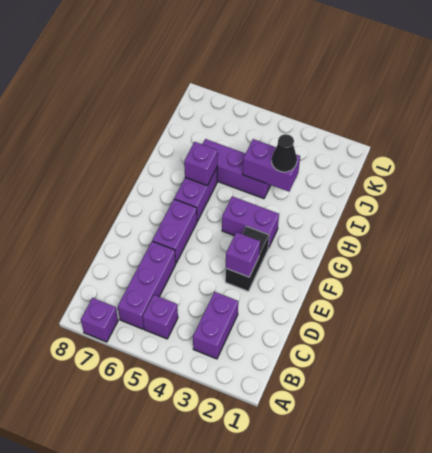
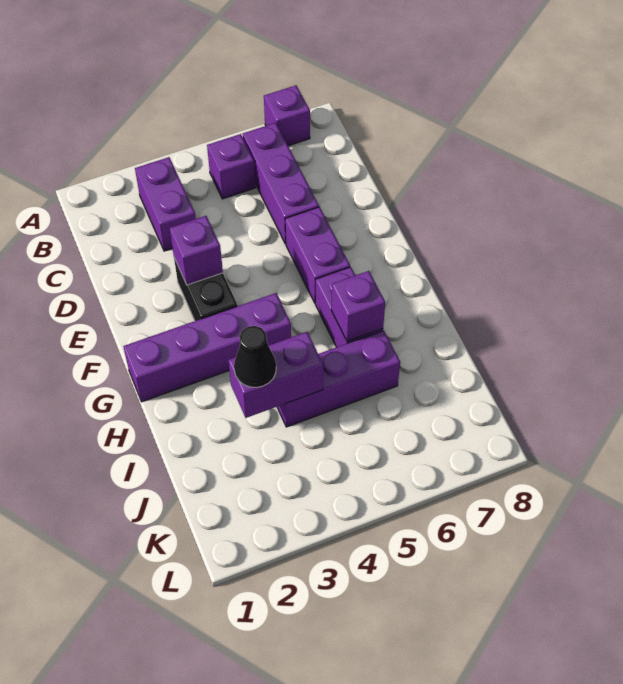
purple 1x2 brick [222,196,279,248] -> purple 1x4 brick [123,293,291,402]

